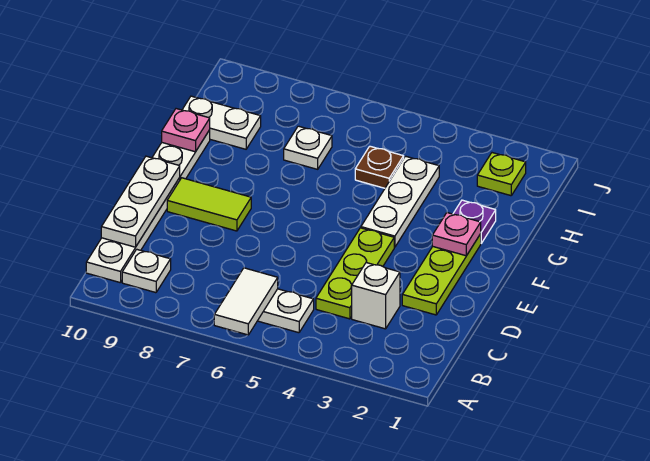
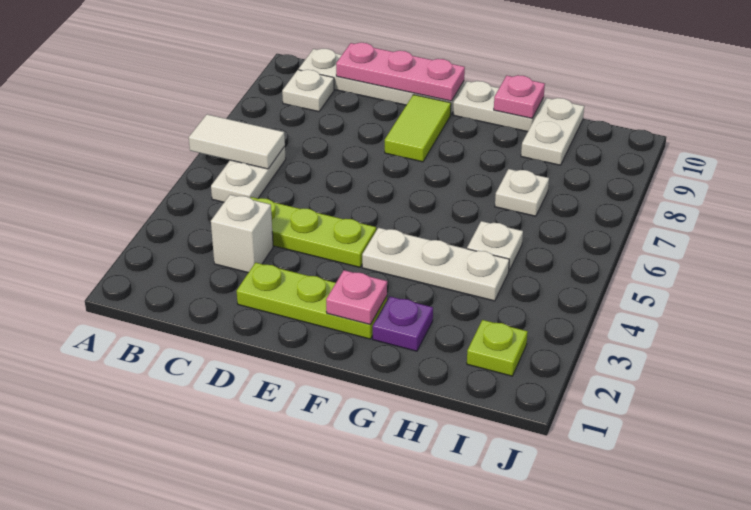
white 1x3 plate [101,156,180,247] -> pink 1x3 plate [336,43,465,101]
brown 1x1 plate [355,146,404,188] -> white 1x1 plate [467,221,523,271]

